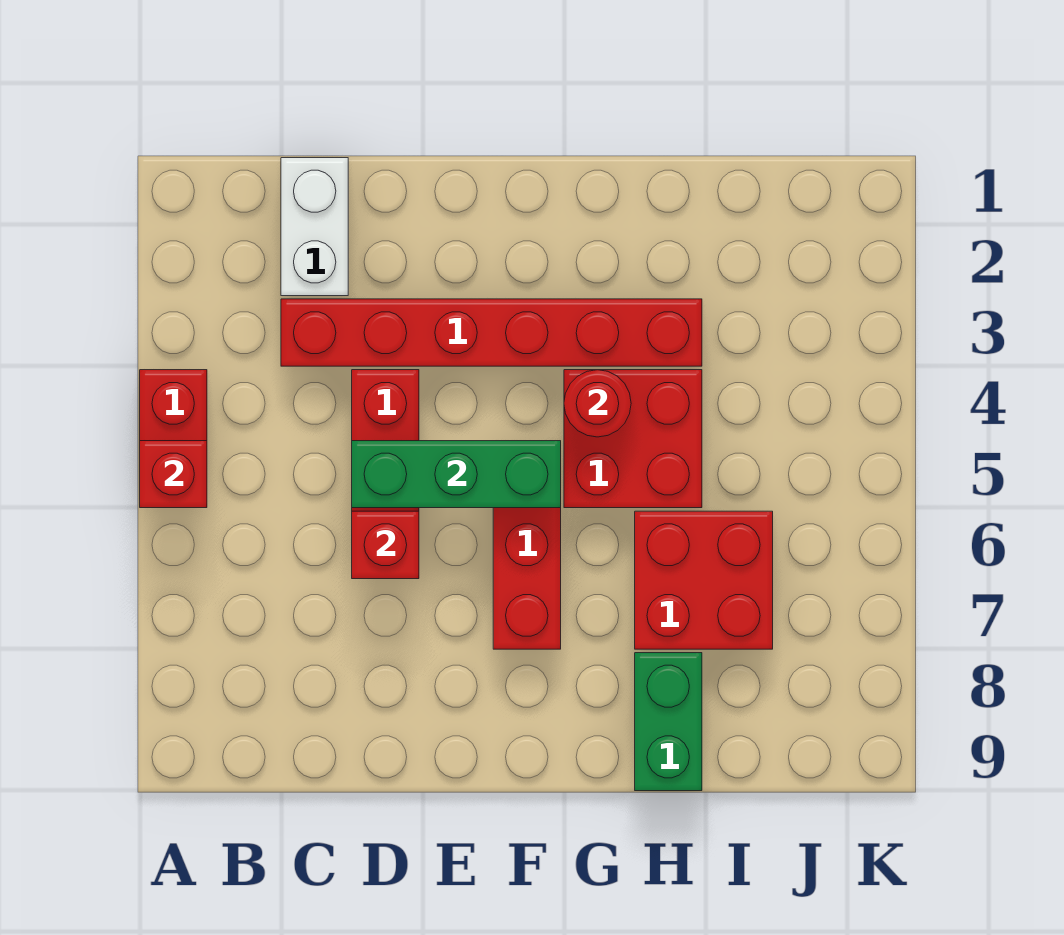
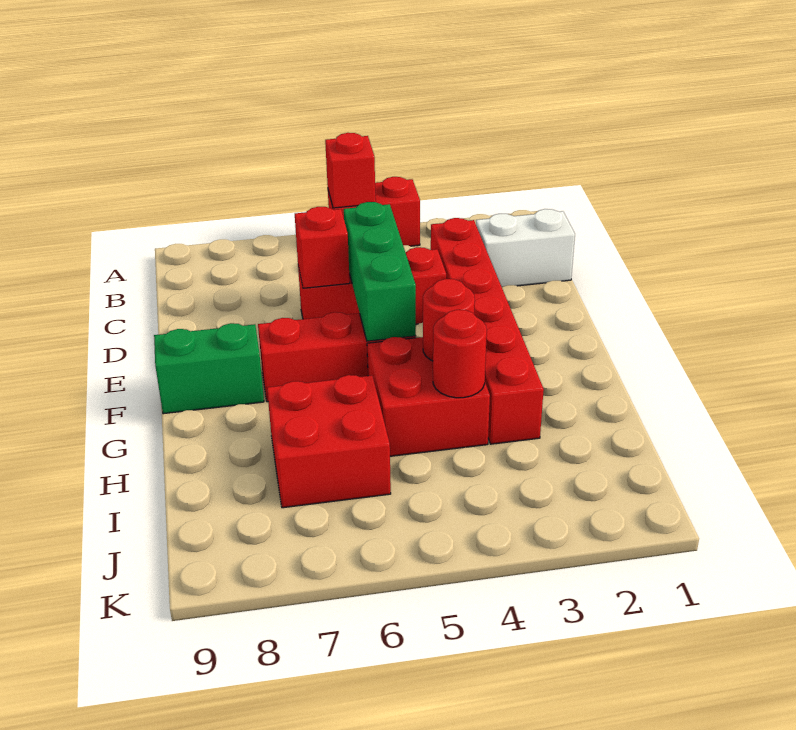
none -> red 1x1 round brick [433,310,487,398]
green 1x2 brick [635,653,702,791] -> green 1x2 brick moved to [154,323,264,414]

